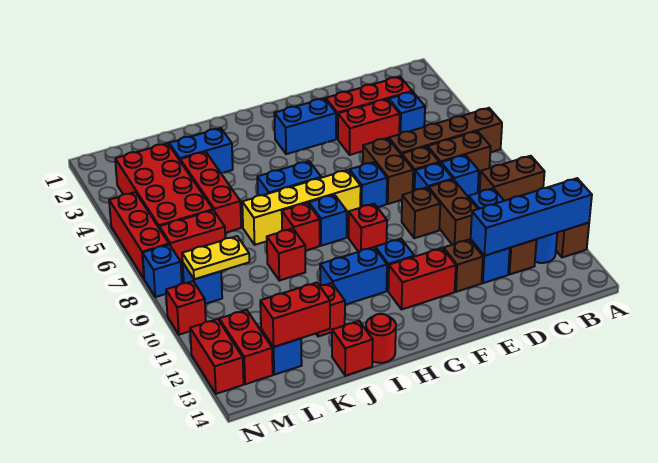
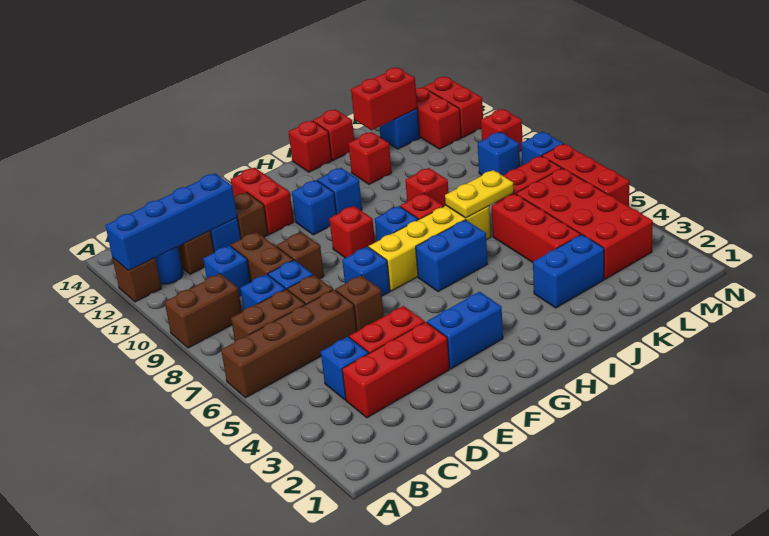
brown 1x2 brick [363,138,413,204] -> brown 1x1 brick [335,275,384,331]
red 1x2 brick [388,248,456,309] -> red 1x2 brick turned to [230,168,294,234]
blue 1x2 brick [320,247,387,305] -> blue 1x1 brick [317,168,362,214]
red 1x1 round brick [366,314,396,363] -> red 1x1 brick [289,121,332,172]
yellow 1x2 plate [182,236,249,279] -> yellow 1x2 plate moved to [445,170,514,218]

